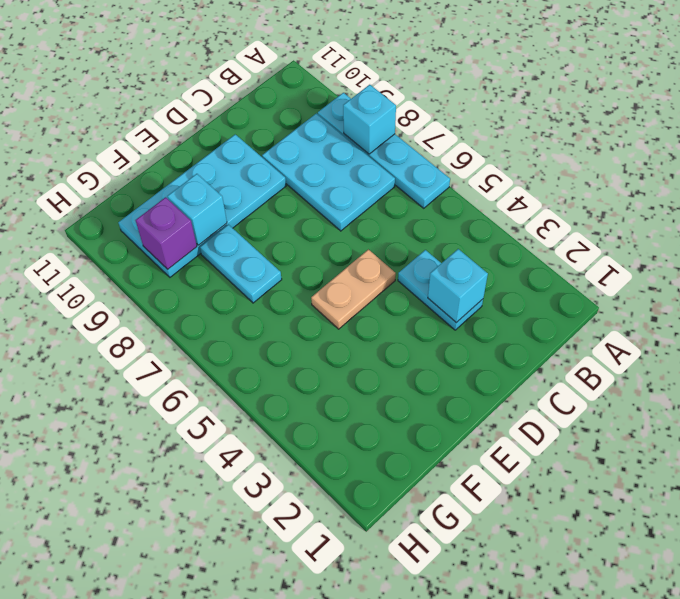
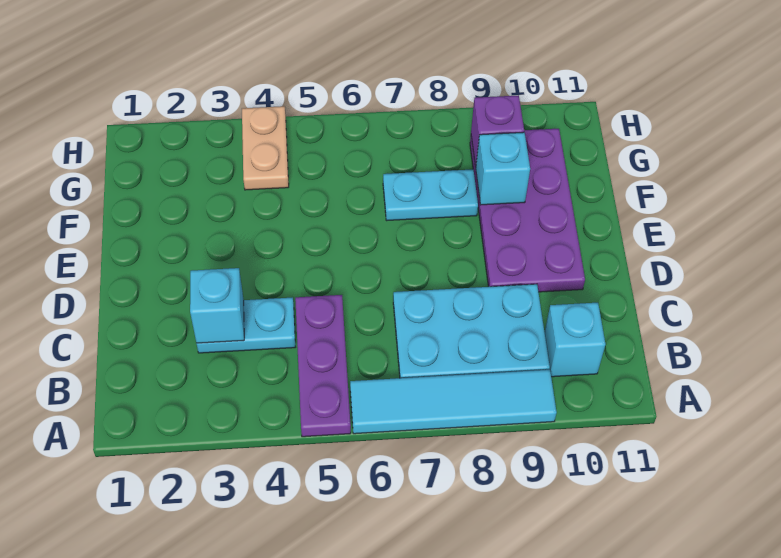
none -> purple 1x3 plate [295,295,351,437]
cyan 1x4 plate [318,93,450,208] -> cyan 1x4 tile [350,370,557,434]
cyan 1x1 brick [343,85,396,154] -> cyan 1x1 brick moved to [545,303,605,377]
tan 1x2 plate [311,250,396,329] -> tan 1x2 plate moved to [242,106,289,190]
cyan 2x4 plate [118,134,286,277] -> purple 2x4 plate [470,129,585,292]

